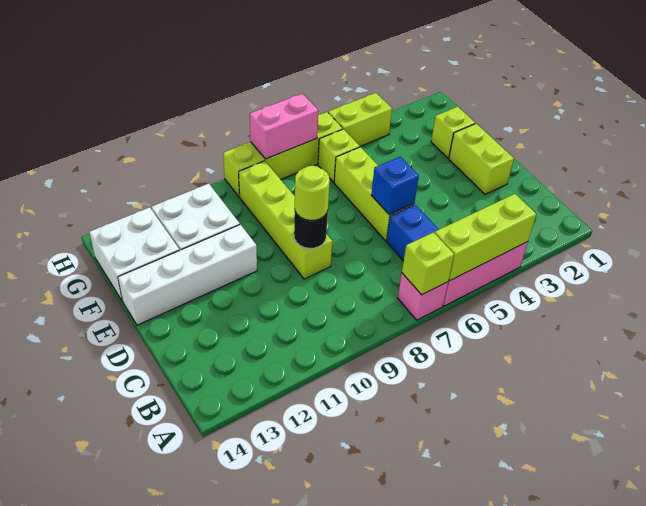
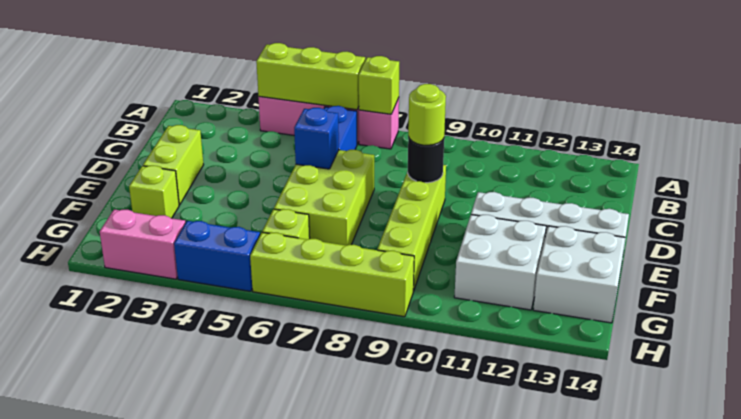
lime 1x3 brick [334,147,414,241] -> lime 2x3 brick [274,150,374,245]
lime 1x2 brick [328,93,392,146] -> blue 1x2 brick [174,221,260,291]
pink 1x2 brick [250,93,318,159] -> pink 1x2 brick moved to [100,209,185,279]

